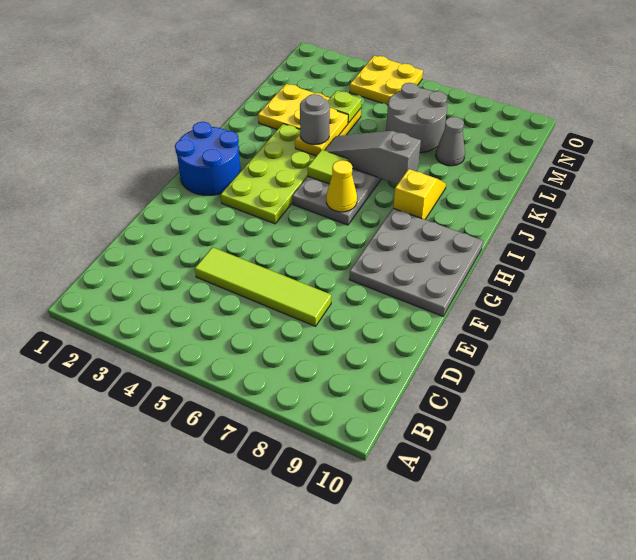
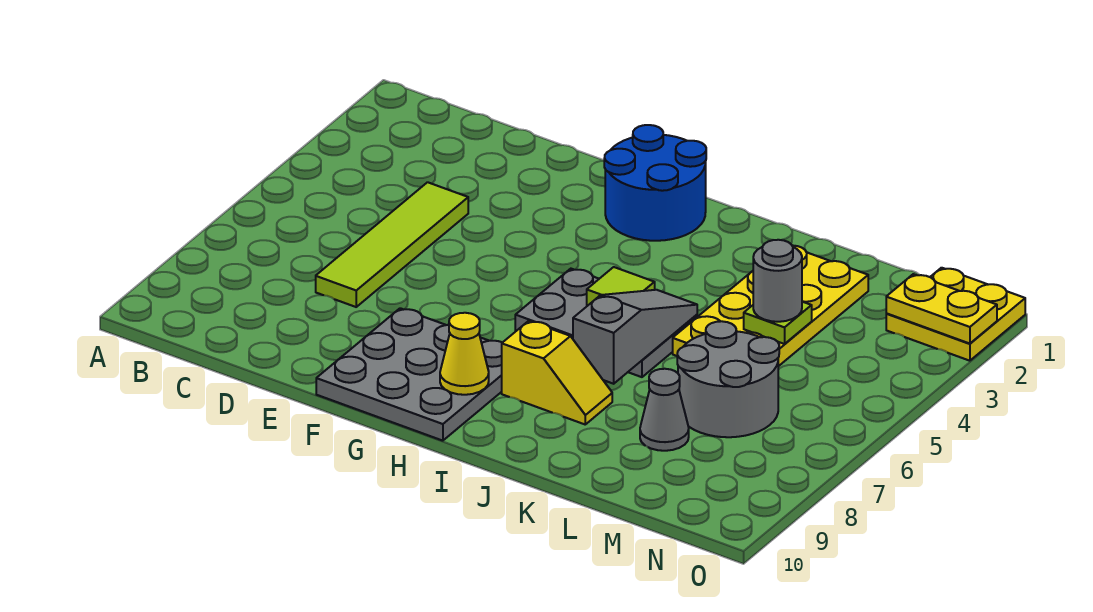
lime 2x4 plate [221,124,316,224] -> none
yellow 1x1 cone [326,160,357,212] -> yellow 1x1 cone moved to [440,313,489,395]
yellow 1x2 plate [295,108,348,156] -> yellow 1x2 plate moved to [886,274,997,344]
grey 1x1 round brick [300,94,330,144] -> grey 1x1 round brick moved to [753,240,802,322]
yellow 2x3 plate [258,84,361,136] -> yellow 2x4 plate [673,245,868,366]
yellow 2x2 plate [350,56,423,105] -> yellow 2x2 plate moved to [886,268,1025,361]

